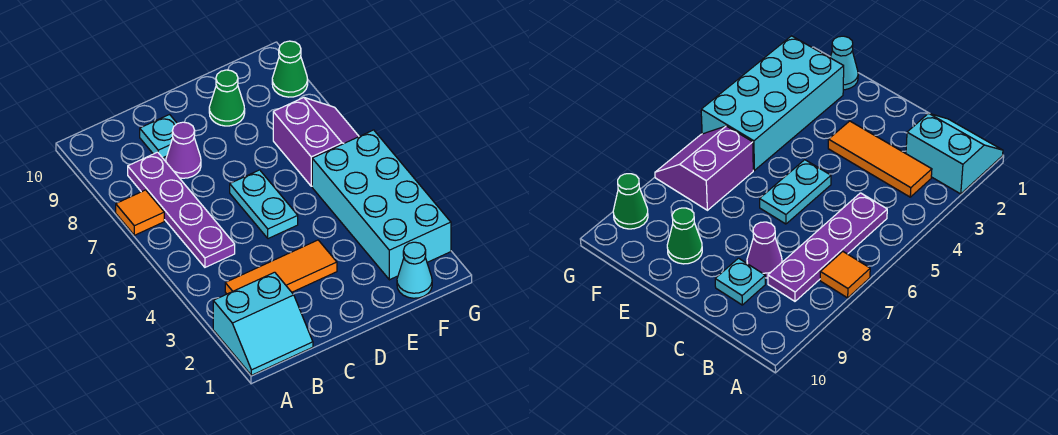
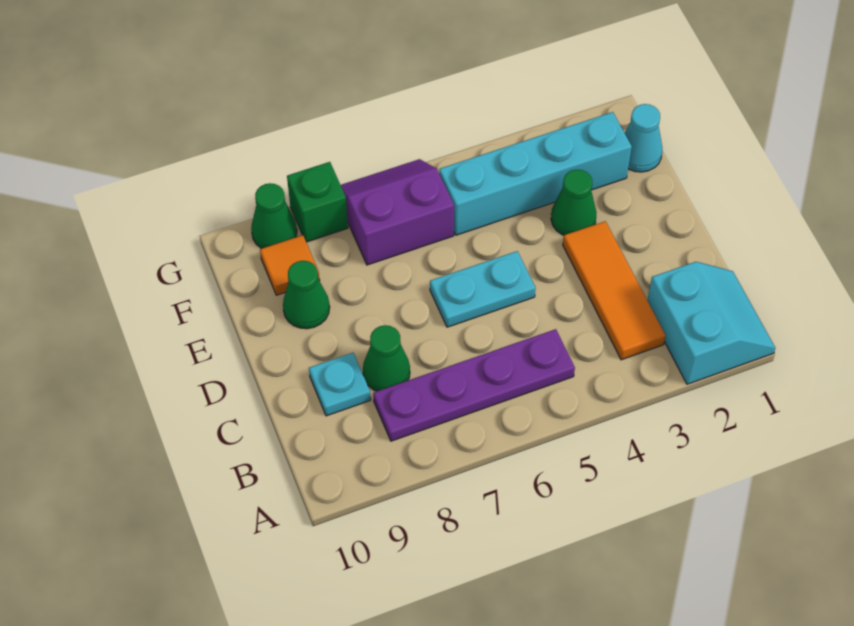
orange 1x1 tile [116,190,164,235] -> orange 1x1 tile moved to [260,235,320,295]
purple 1x1 cone [166,122,201,178] -> green 1x1 cone [363,325,410,391]
none -> green 1x1 cone [551,170,596,235]
cyan 2x4 brick [312,130,451,280] -> cyan 1x4 brick [439,112,632,235]
none -> green 1x1 brick [287,162,348,242]

